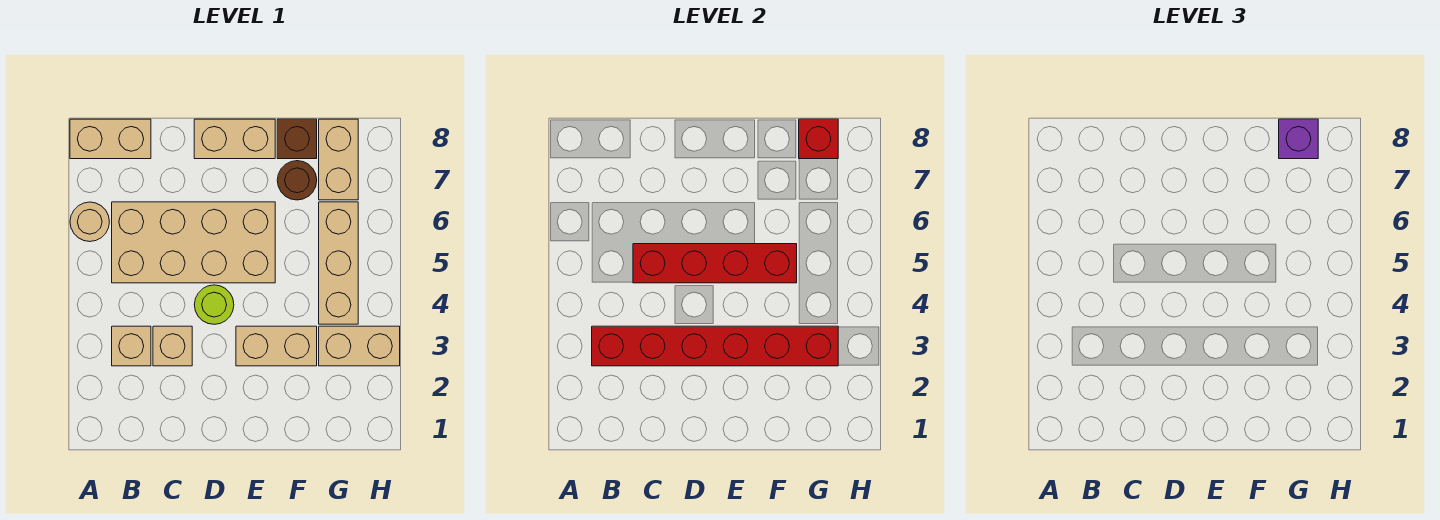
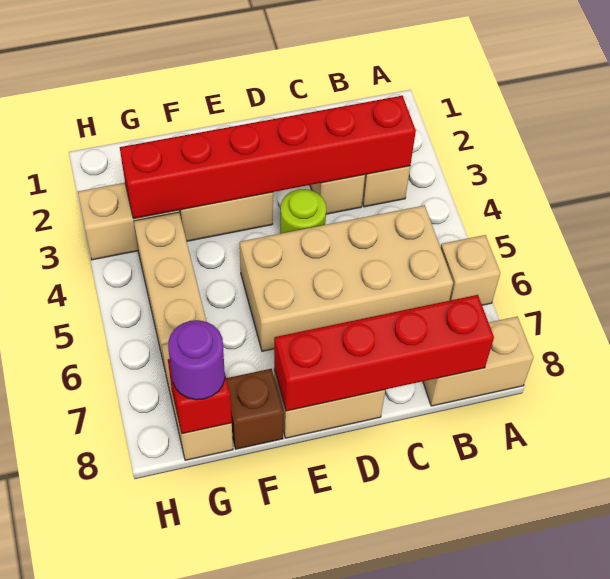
tan 1x1 round brick [70,202,109,242] -> tan 1x1 brick [441,235,500,305]
red 1x4 brick [633,244,797,283] -> red 1x4 brick moved to [274,295,494,411]
brown 1x1 round brick [277,161,317,200] -> none
purple 1x1 brick [1279,119,1318,159] -> purple 1x1 round brick [168,320,225,400]

